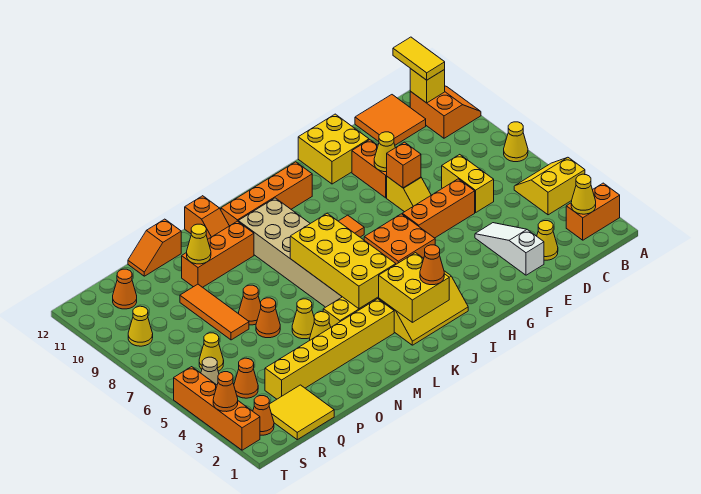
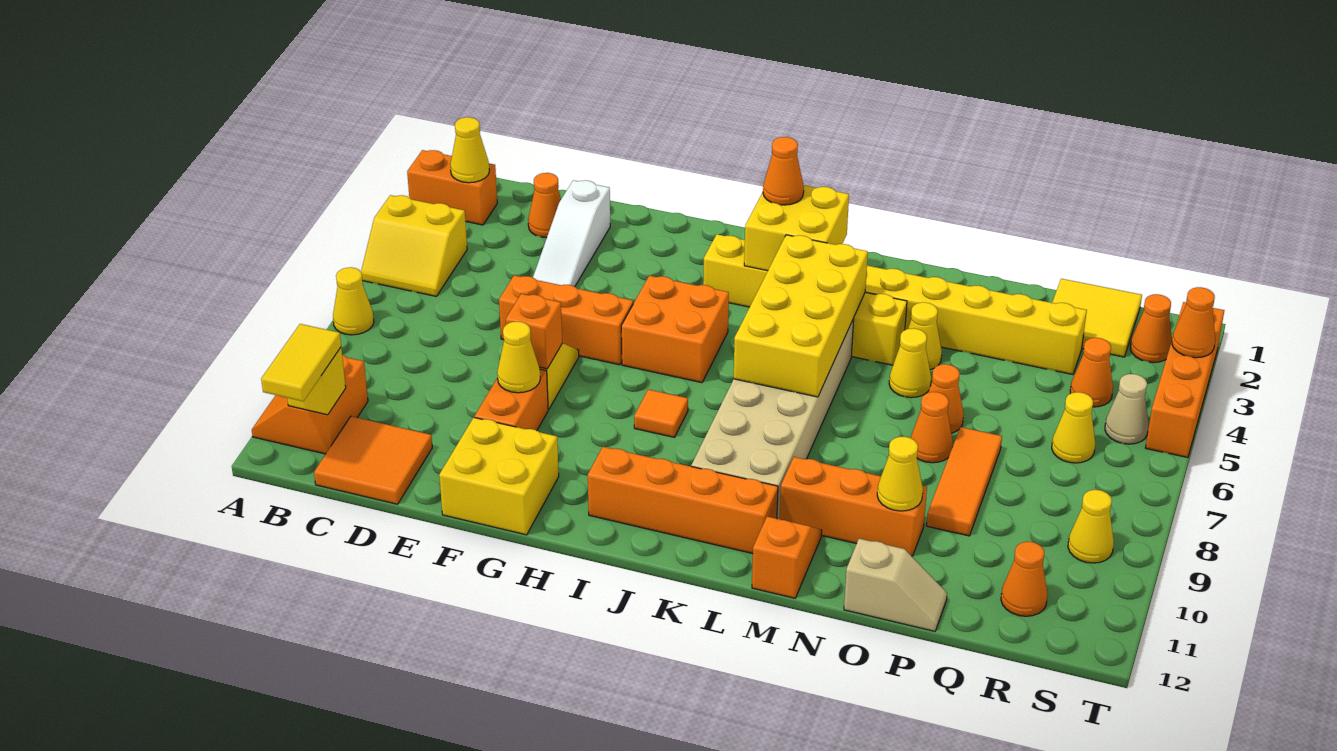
yellow 1x1 cone [537,221,558,260] -> orange 1x1 cone [528,173,561,238]
yellow 1x2 brick [442,155,494,213] -> none
orange 1x2 slope [128,219,181,276] -> tan 1x2 slope [844,539,947,631]

